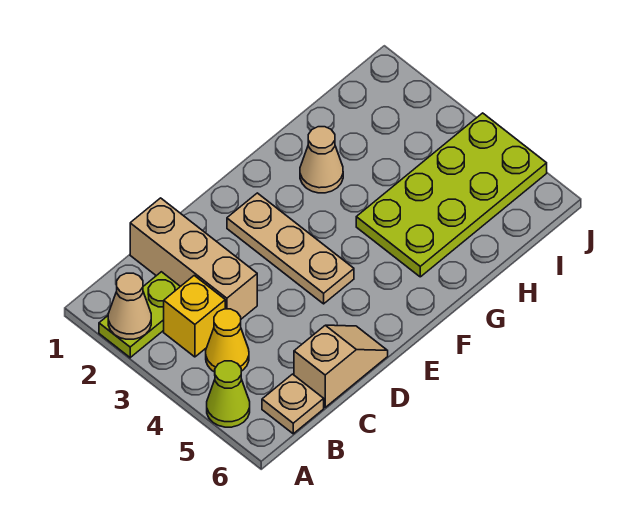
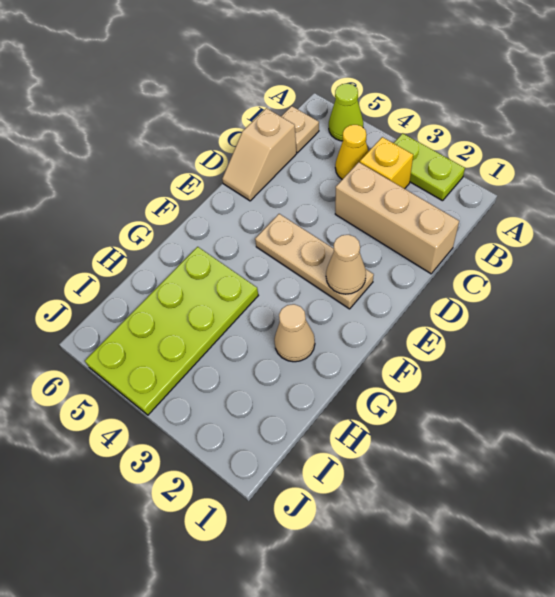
lime 1x2 plate [99,272,180,358] -> lime 1x2 plate turned to [394,133,465,201]
tan 1x1 cone [108,273,151,339] -> tan 1x1 cone moved to [326,235,366,294]

